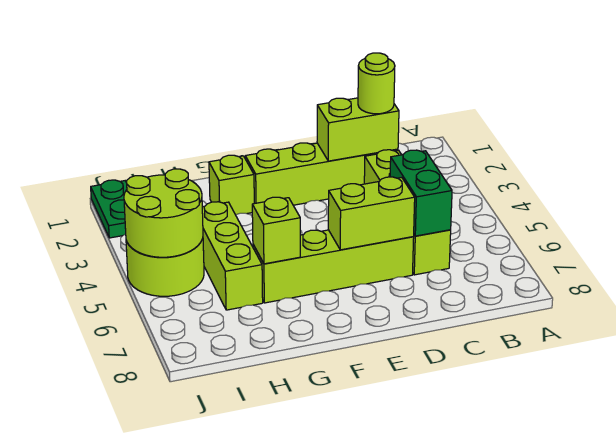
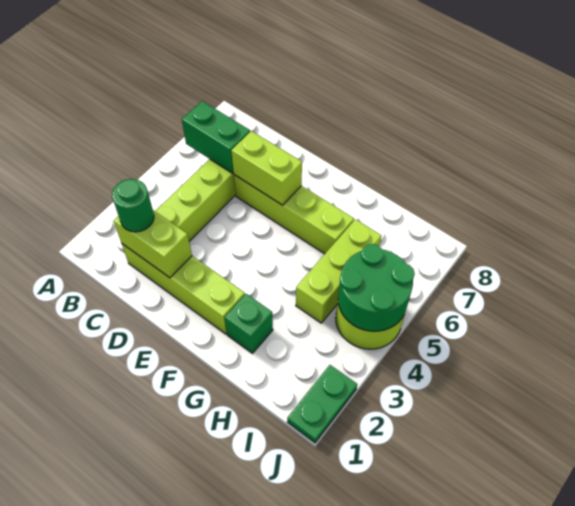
lime 1x1 round brick [358,53,395,114] -> green 1x1 round brick [112,179,154,232]
green 1x2 brick [390,150,452,236] -> green 1x2 brick turned to [182,101,250,173]
lime 1x1 brick [209,155,254,215] -> green 1x1 brick [225,294,273,353]
lime 1x1 brick [252,197,300,264] -> none
lime 2x2 round brick [124,169,203,257] -> green 2x2 round brick [338,244,415,331]

